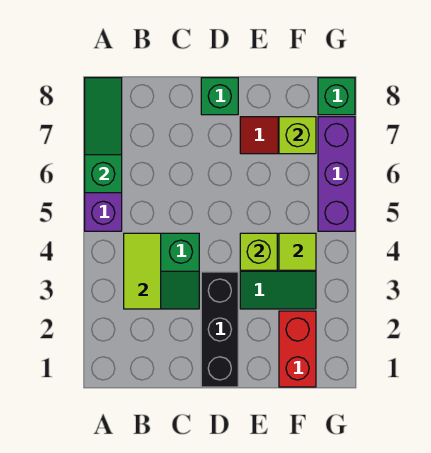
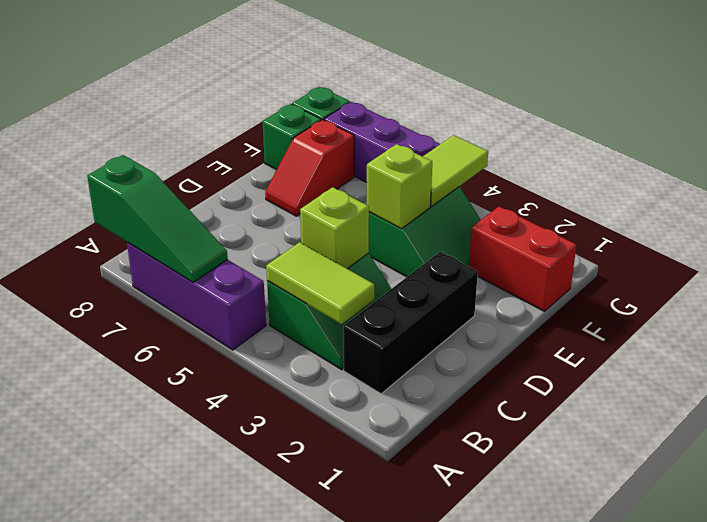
green 1x3 slope [85,78,122,193] -> green 1x3 slope turned to [87,155,228,282]
black 1x3 brick [201,272,238,387] -> black 1x3 brick turned to [344,252,478,394]
green 1x1 brick [201,78,238,115] -> green 1x1 brick moved to [262,104,321,170]
lime 1x1 tile [279,233,316,270] -> lime 1x2 tile [423,135,488,206]
lime 1x1 brick [279,117,316,154] -> lime 1x1 brick moved to [300,187,369,269]

